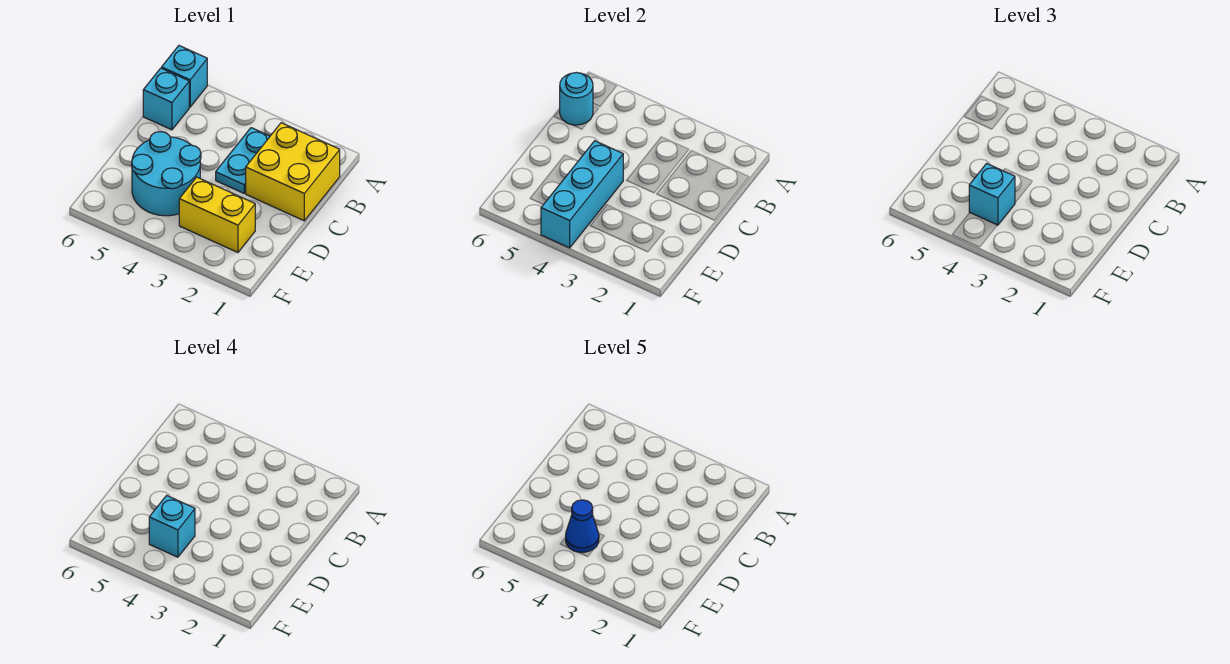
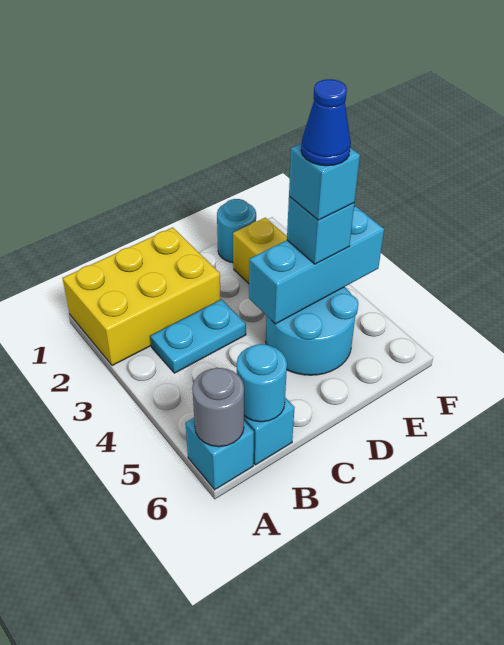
none -> grey 1x1 round brick [192,368,244,447]
yellow 2x2 brick [246,123,340,221] -> yellow 2x3 brick [62,227,221,366]
none -> cyan 1x1 round brick [217,199,256,263]

